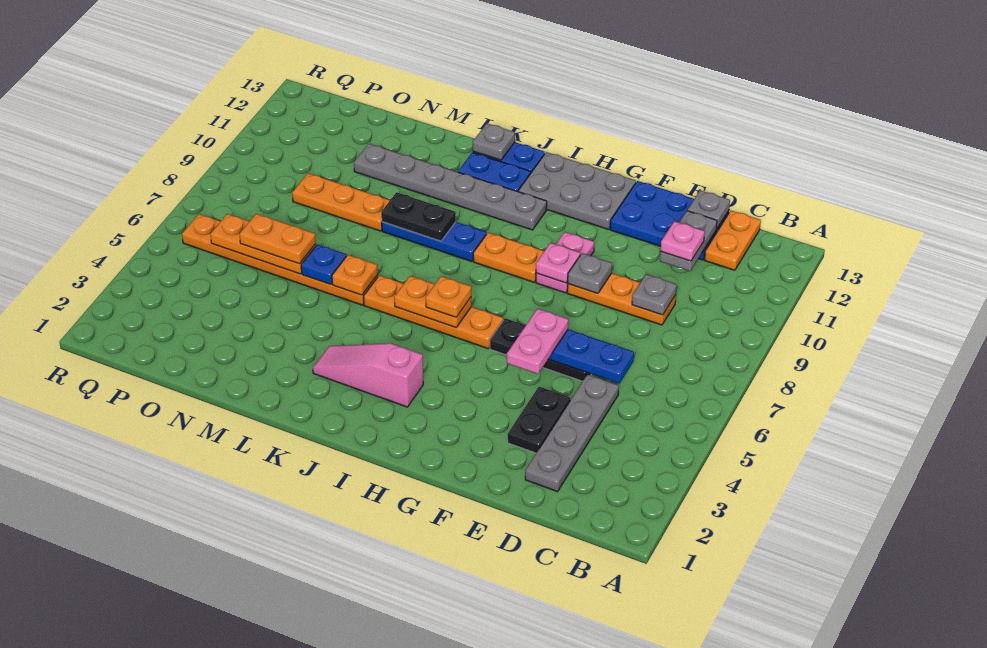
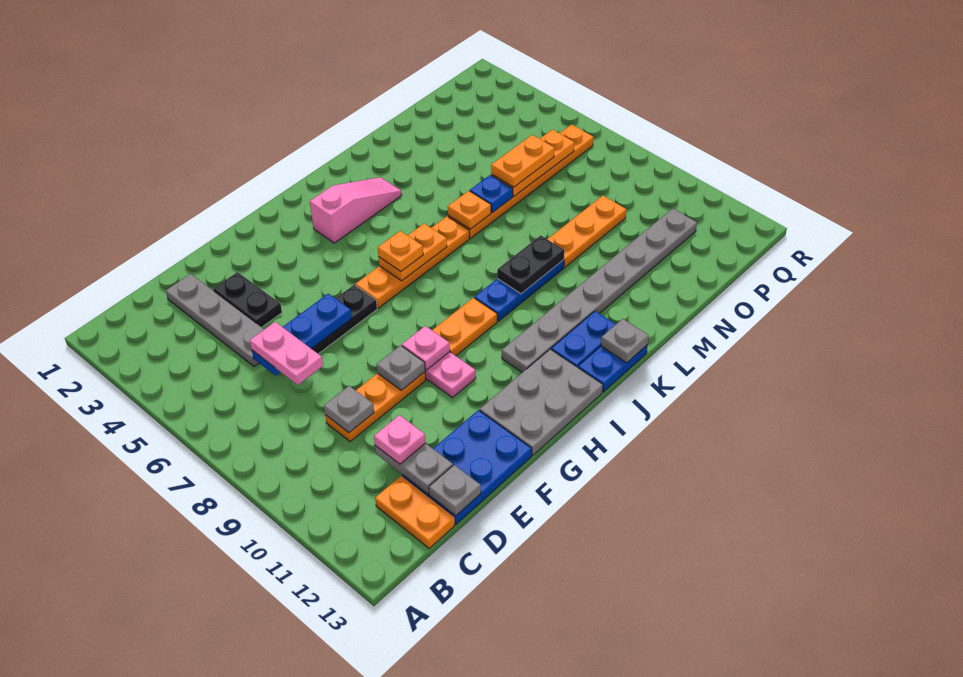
pink 1x2 plate [507,309,568,374] -> pink 1x2 plate moved to [250,322,323,385]
grey 1x6 plate [354,144,547,230] -> grey 1x8 plate [502,208,697,372]

